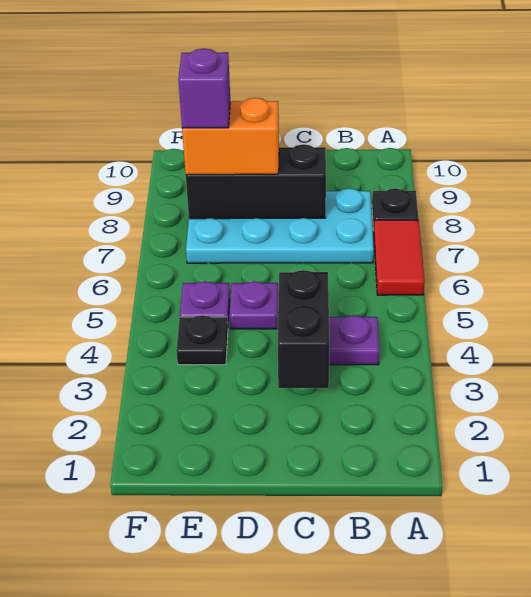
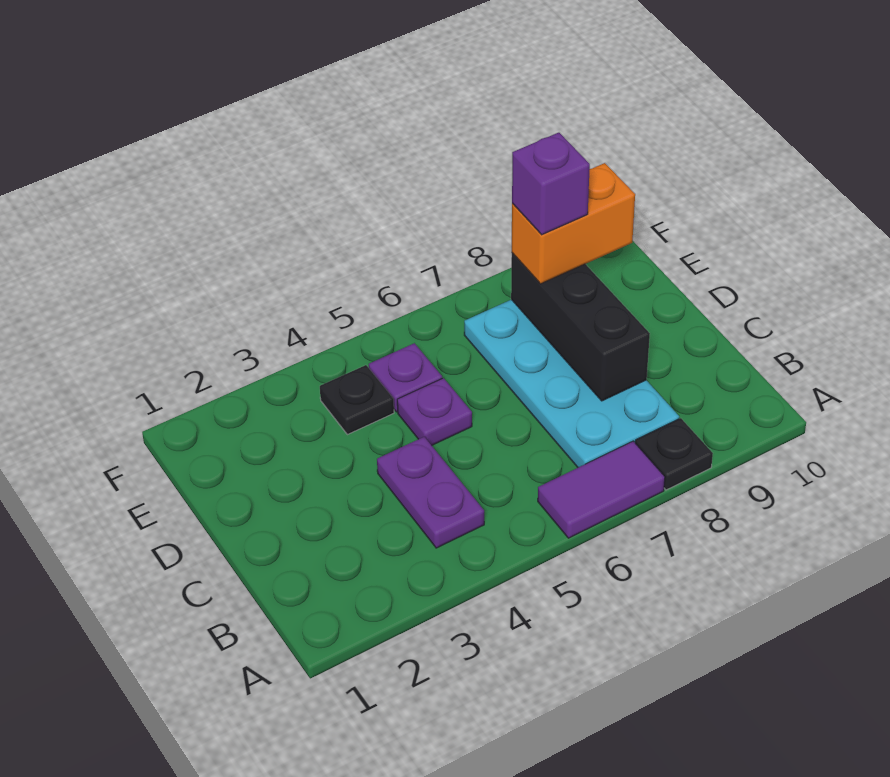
red 1x2 tile [374,220,425,295] -> purple 1x2 tile [538,441,665,538]
black 1x2 brick [278,270,330,388] -> none
orange 1x2 brick [182,98,279,175] -> orange 1x2 brick turned to [512,163,635,284]

